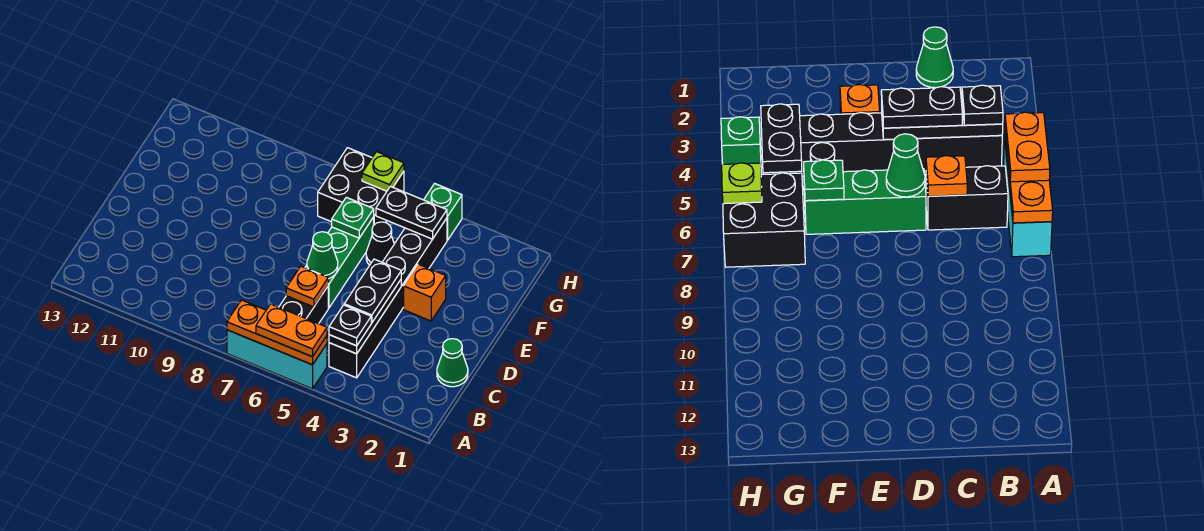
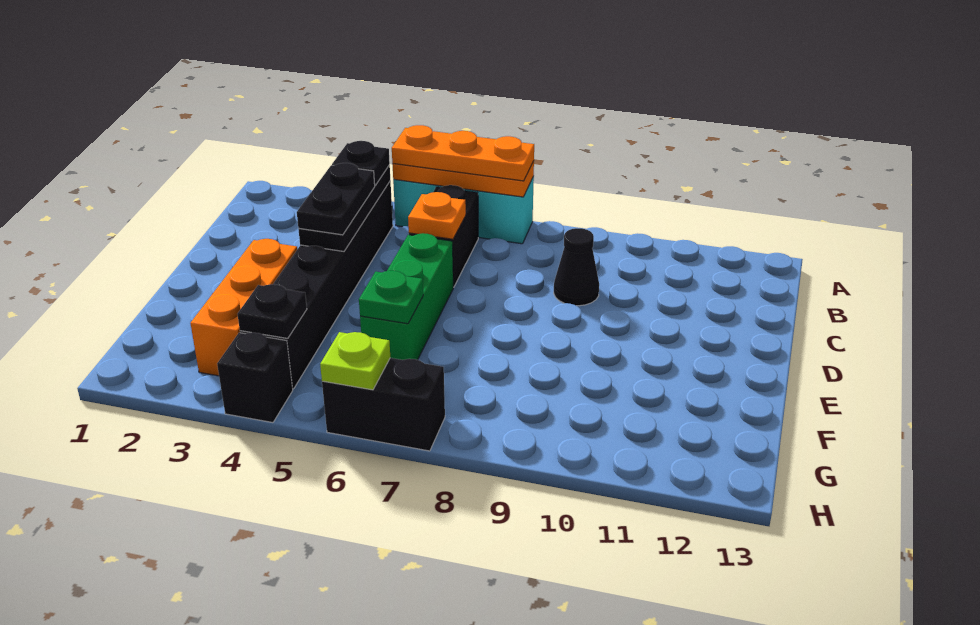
orange 1x2 plate [256,304,327,357] -> orange 1x3 plate [392,125,534,181]
green 1x1 cone [437,339,468,387] -> none
green 1x1 cone [307,232,338,279] -> none
orange 1x1 brick [404,264,446,321] -> orange 1x3 brick [190,239,297,376]
black 1x1 cone [366,222,394,265] -> black 1x1 cone moved to [554,228,599,306]
black 1x2 plate [376,186,447,239] -> black 1x1 plate [238,284,307,338]
black 2x2 brick [318,148,404,225] -> black 1x2 brick [322,358,445,451]
green 1x1 brick [424,184,462,240] -> black 1x1 brick [217,333,293,423]

